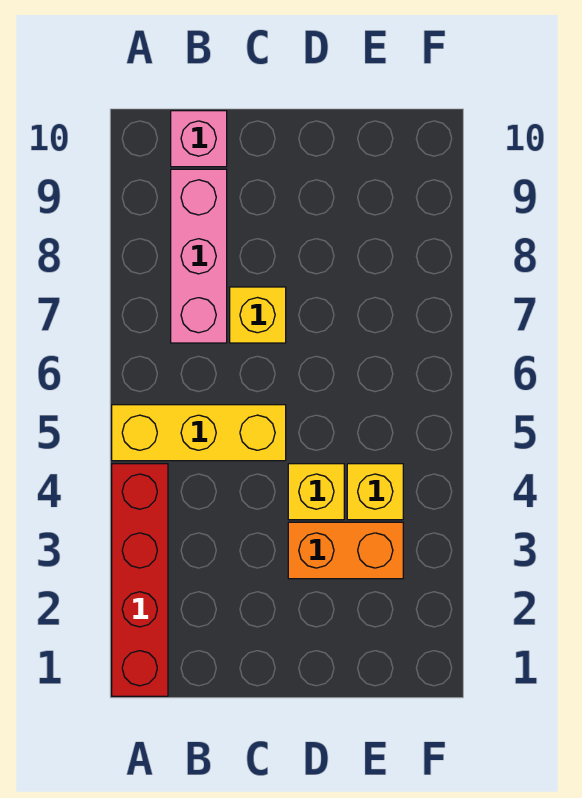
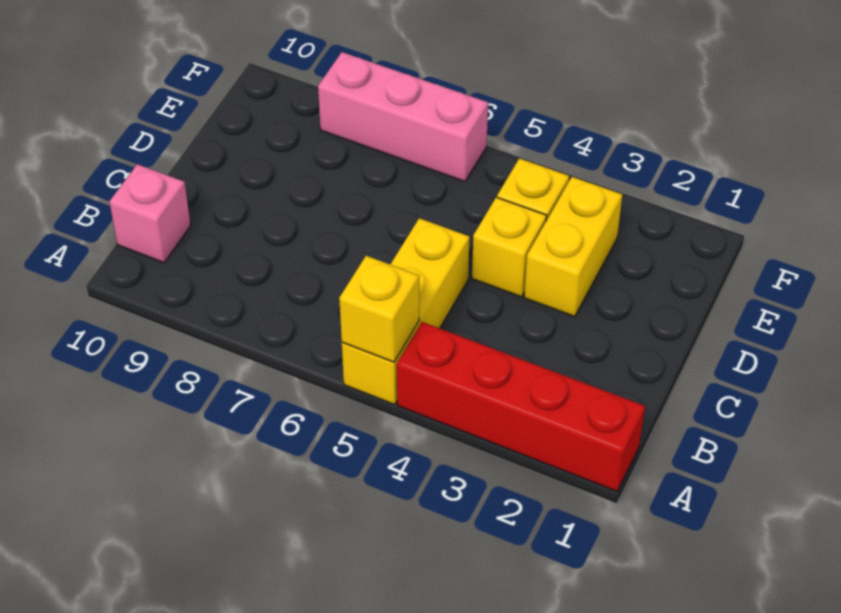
pink 1x3 brick [171,169,227,343] -> pink 1x3 brick moved to [318,52,488,182]
yellow 1x1 brick [230,287,286,343] -> yellow 1x1 brick moved to [339,256,419,362]
orange 1x2 brick [288,522,403,579] -> yellow 1x2 brick [524,177,622,317]

